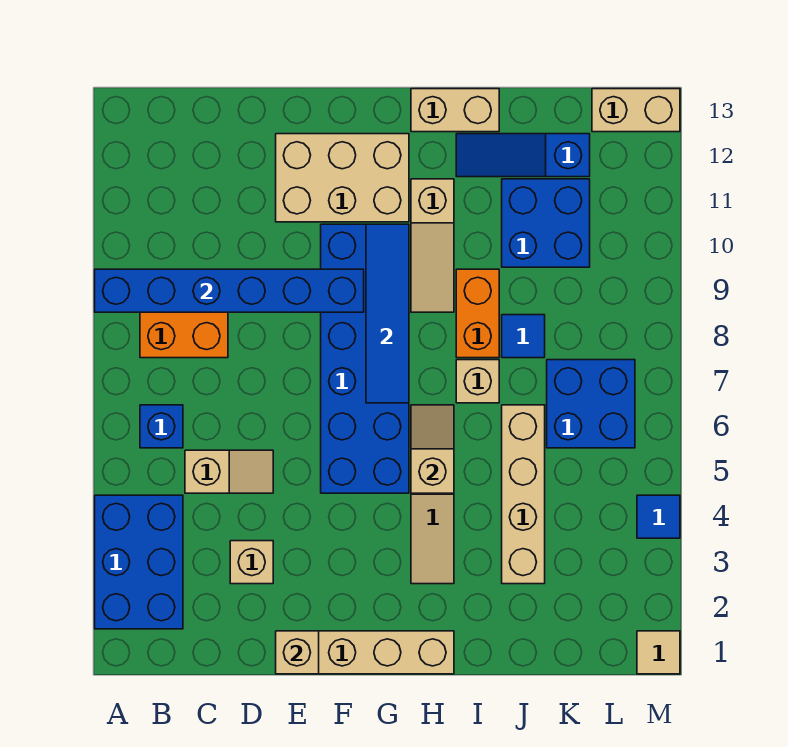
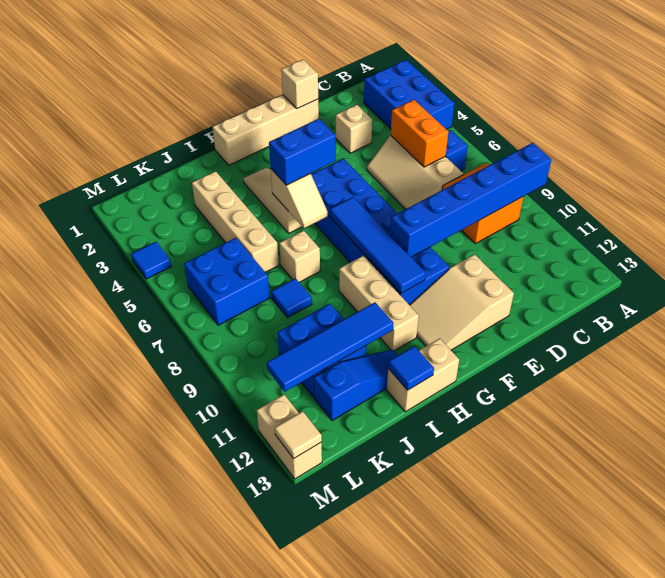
tan 1x2 slope [185,450,273,493] -> tan 2x3 slope [367,135,463,209]
tan 2x3 brick [276,134,409,222] -> tan 2x3 slope [410,254,514,350]
none -> blue 1x2 brick [269,119,336,185]
tan 1x3 slope [411,179,454,312] -> tan 1x3 brick [339,256,419,351]
orange 1x2 brick [456,269,499,358] -> orange 1x2 brick moved to [391,100,448,167]
none -> blue 1x4 tile [267,302,393,392]
none -> blue 1x1 tile [388,346,434,390]
tan 1x2 brick [592,89,680,132] -> tan 1x2 brick turned to [257,395,322,479]
tan 1x1 tile [637,631,680,674] -> tan 1x1 tile moved to [275,411,322,459]

